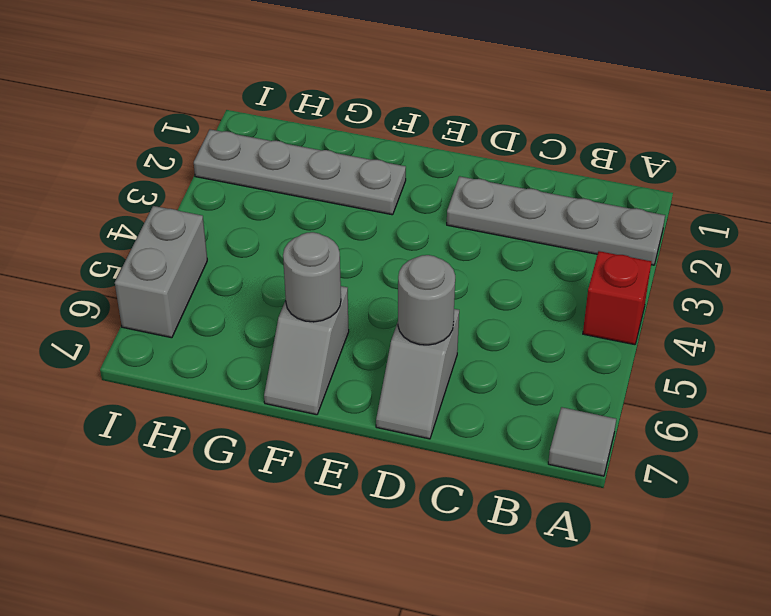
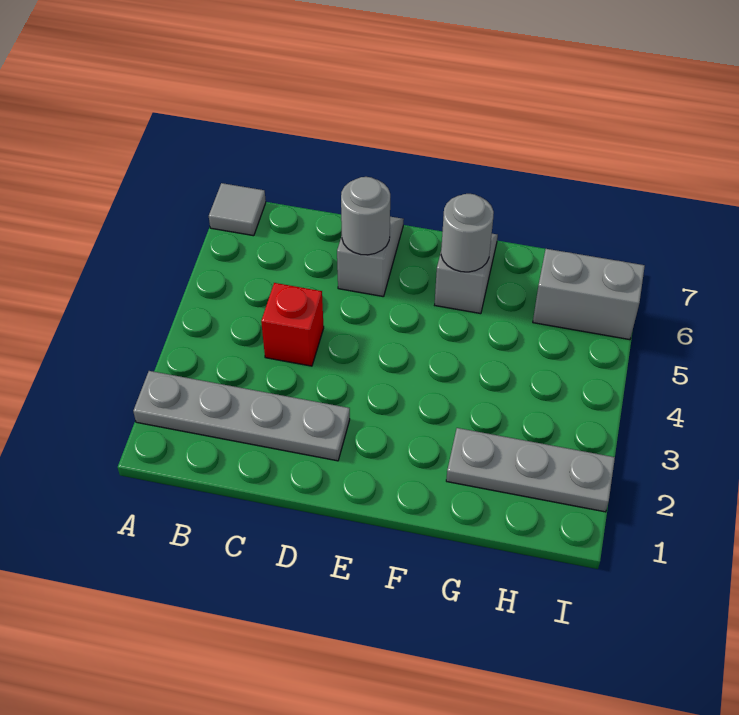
red 1x1 brick [583,251,651,345] -> red 1x1 brick moved to [261,283,324,366]
grey 1x4 plate [194,129,406,215] -> grey 1x3 plate [446,428,615,512]
grey 1x2 brick [115,206,207,338] -> grey 1x2 brick turned to [533,249,645,340]

